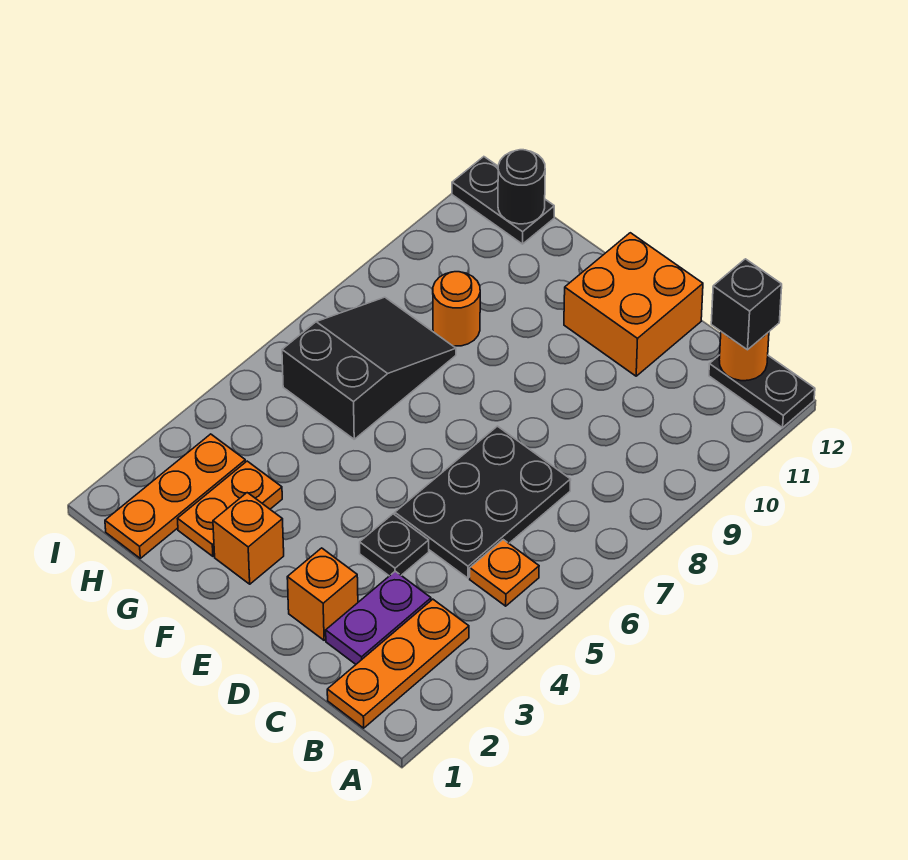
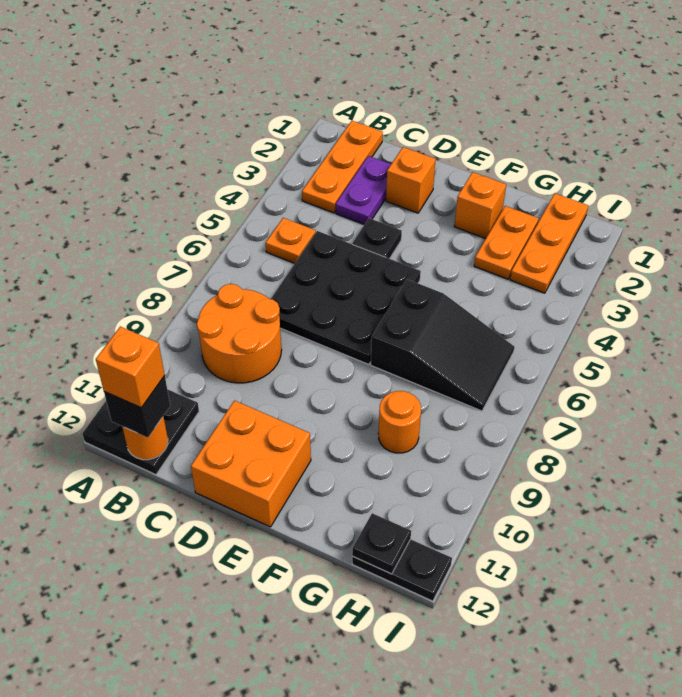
black 1x2 plate [709,355,815,428] -> black 2x2 plate [82,389,199,475]
none -> orange 2x2 round brick [197,284,282,383]
none -> orange 1x1 brick [96,327,165,408]
black 2x3 plate [395,426,571,578] -> black 3x3 plate [271,231,421,365]
black 2x3 slope [282,297,456,439] -> black 2x3 slope turned to [371,279,514,411]
black 1x1 round brick [498,150,545,224] -> black 1x1 plate [352,513,411,574]

